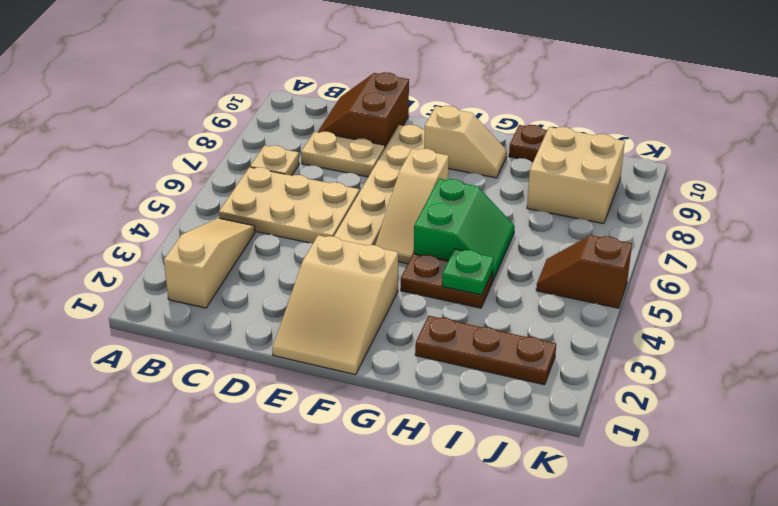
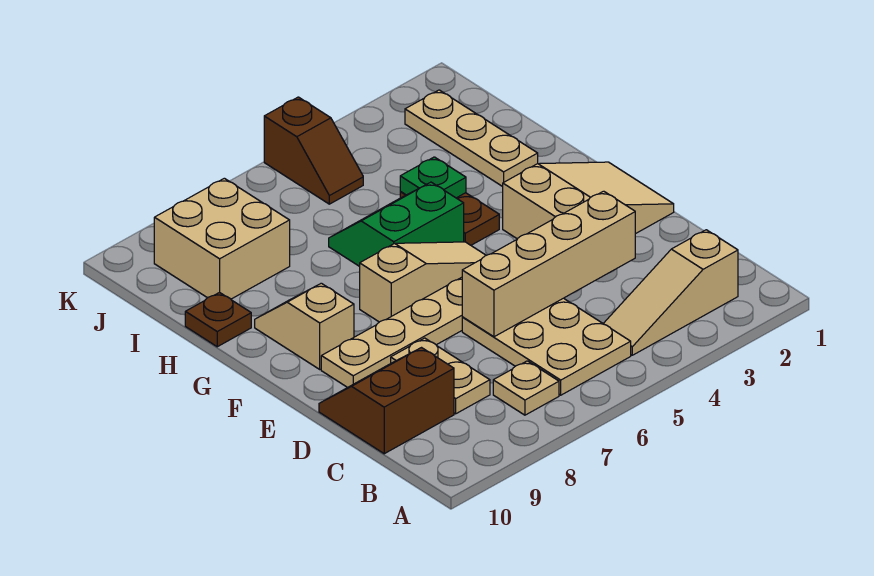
brown 2x2 slope [318,72,409,148] -> brown 2x2 slope turned to [319,348,454,454]
none -> tan 1x4 brick [462,191,635,337]
brown 1x3 plate [415,316,556,385] -> tan 1x3 plate [405,90,538,187]

